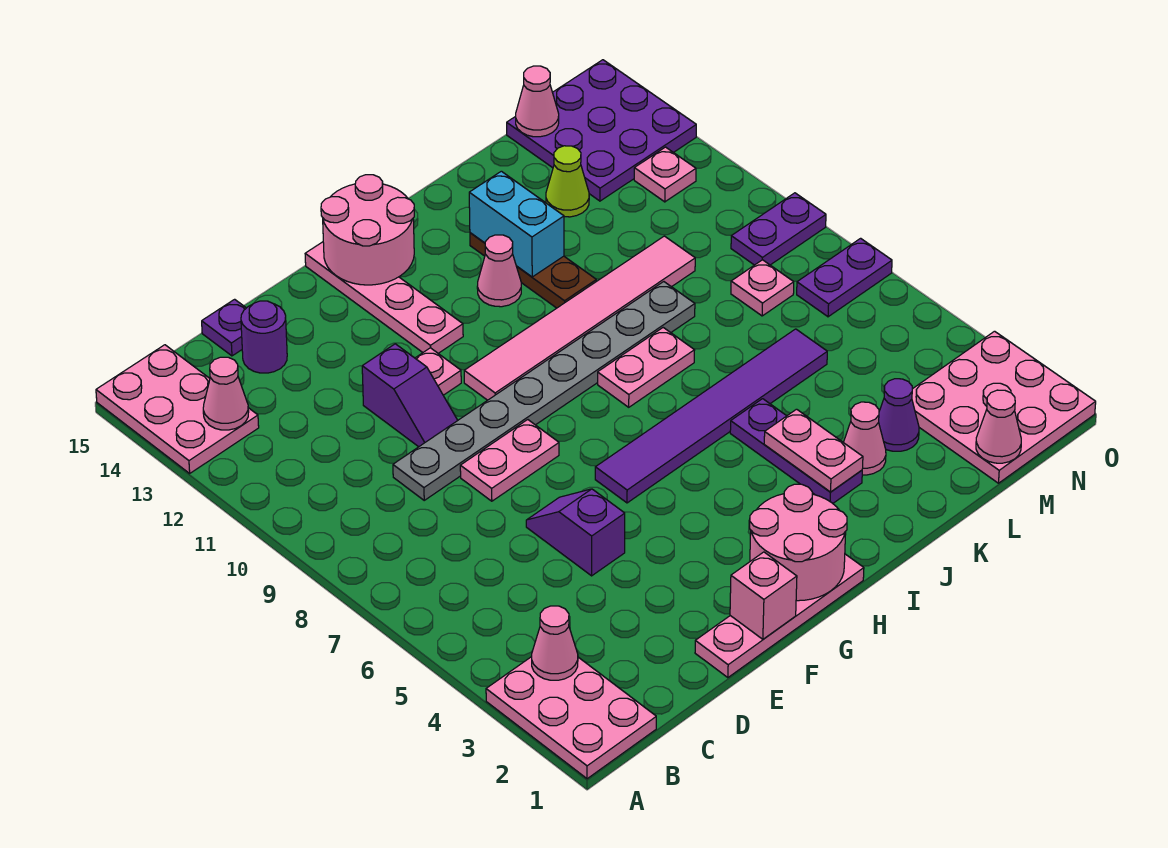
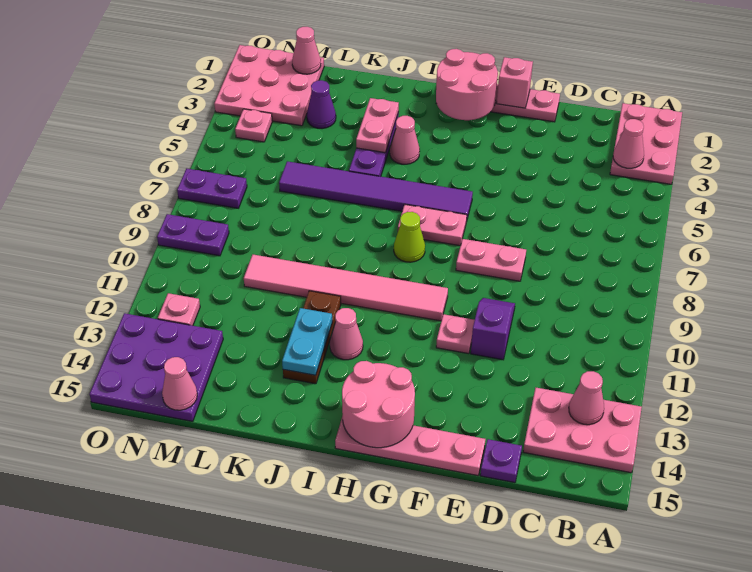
pink 2x3 plate [96,345,259,473] -> pink 2x3 plate turned to [523,388,642,473]
grey 1x8 plate [393,282,695,500] -> none
purple 1x1 round brick [241,301,287,373] -> none
purple 1x2 slope [526,489,625,576] -> none
pink 1x4 plate [305,242,463,353] -> pink 1x4 plate turned to [335,416,485,476]
pink 1x2 plate [598,328,695,407] -> pink 1x2 plate moved to [398,205,467,246]
cyan 1x2 brick [469,171,564,277] -> cyan 1x2 plate [282,308,332,375]
pink 1x1 cone [843,402,886,475] -> pink 1x1 cone moved to [390,116,420,164]
lime 1x1 cone [546,146,589,217] -> lime 1x1 cone moved to [394,212,425,262]
pink 1x1 plate [731,260,794,316] -> pink 1x1 plate moved to [235,109,272,142]

